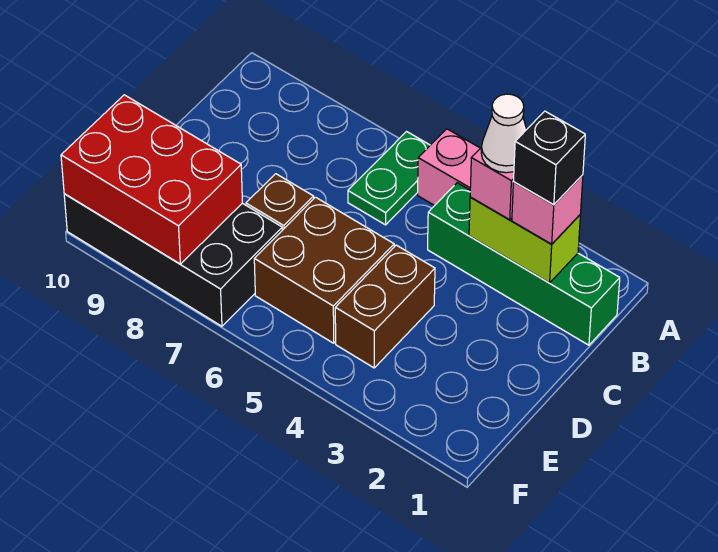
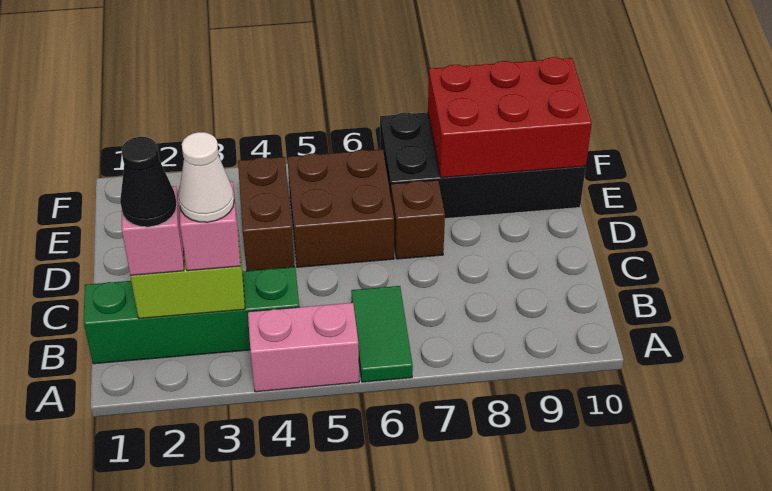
green 1x2 plate [348,132,430,225] -> green 1x2 tile [351,286,413,382]
black 1x1 brick [513,111,585,205] -> black 1x1 cone [120,137,177,227]

